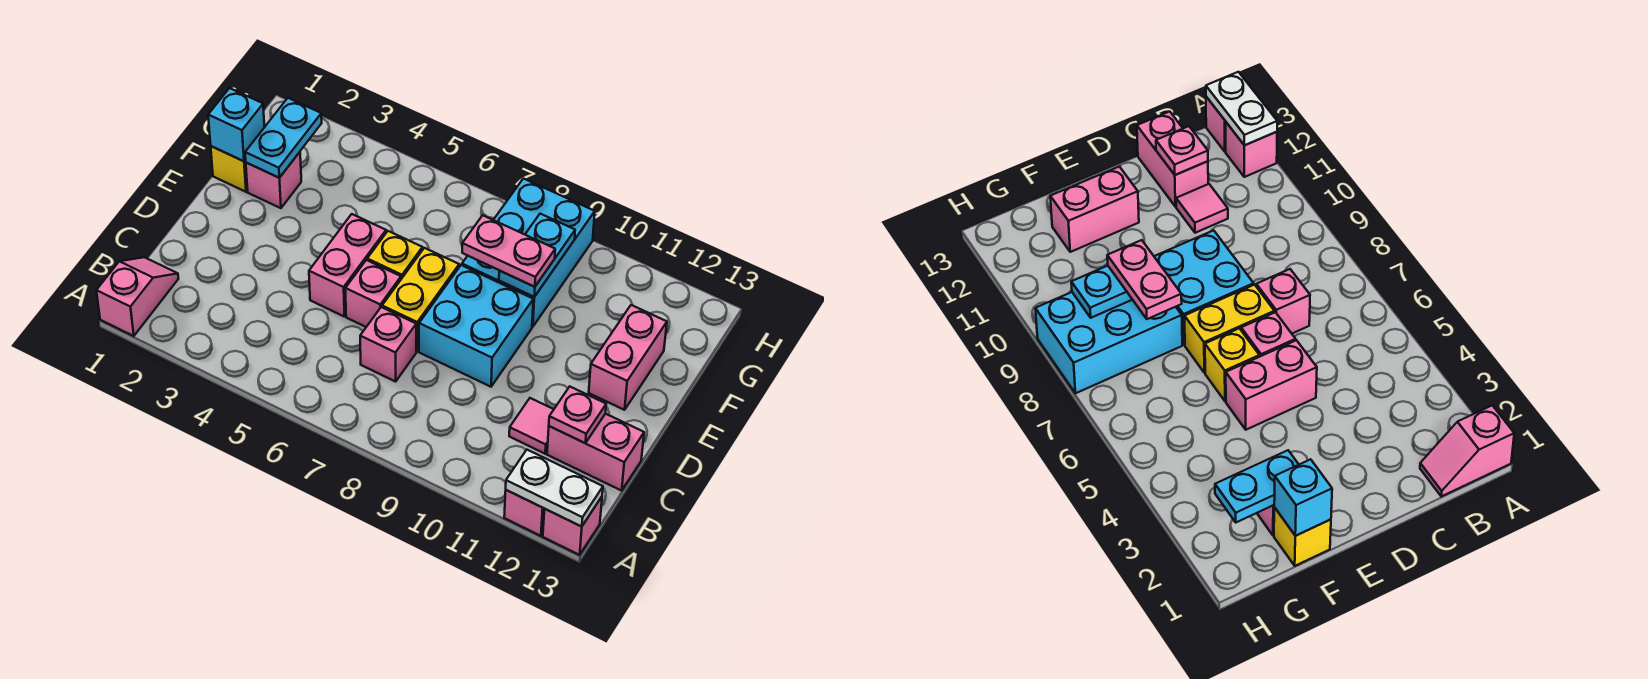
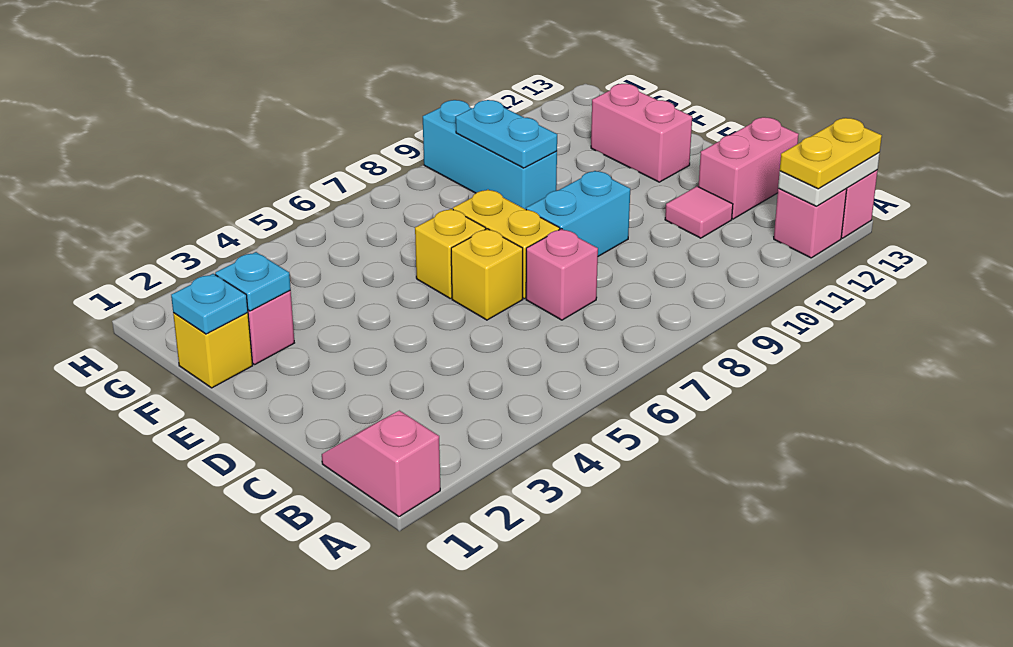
none -> yellow 1x2 plate [780,118,882,189]
pink 1x1 plate [549,387,606,443] -> none
pink 1x2 brick [309,214,386,316] -> none
pink 1x1 brick [345,260,401,327] -> yellow 1x1 brick [451,229,523,320]
cyan 2x2 brick [419,265,533,387] -> cyan 1x2 brick [526,171,630,256]
cyan 1x1 brick [208,88,264,161] -> cyan 1x1 plate [171,274,248,334]
cyan 1x2 plate [245,98,322,178] -> cyan 1x1 plate [215,252,291,311]
cyan 2x3 brick [462,179,595,327] -> cyan 1x3 brick [423,100,557,209]
pink 1x2 plate [462,215,555,287] -> none

